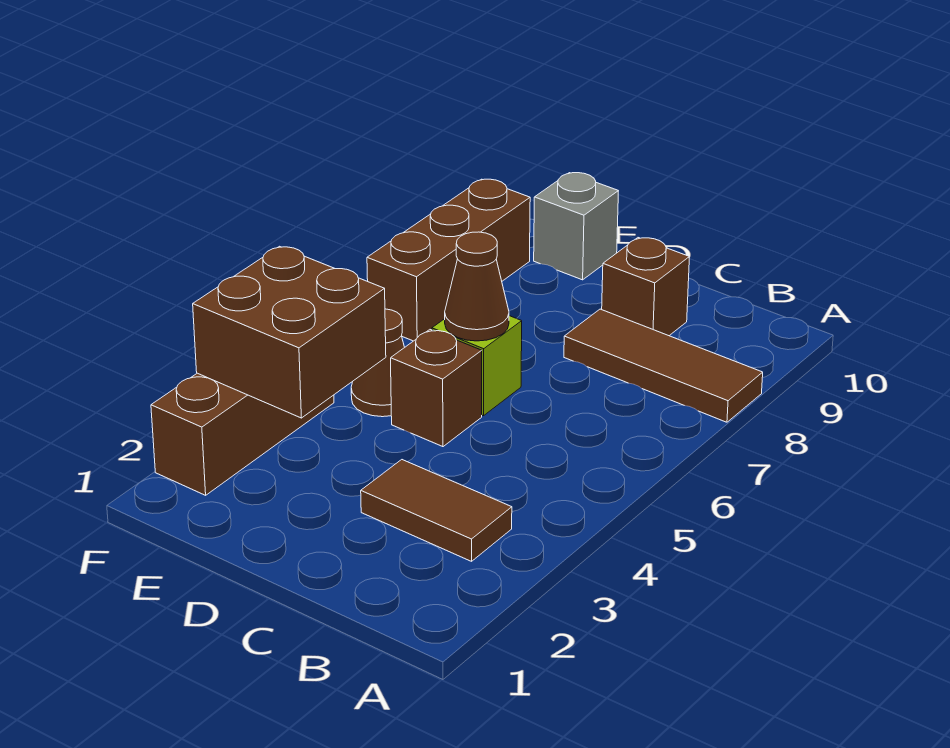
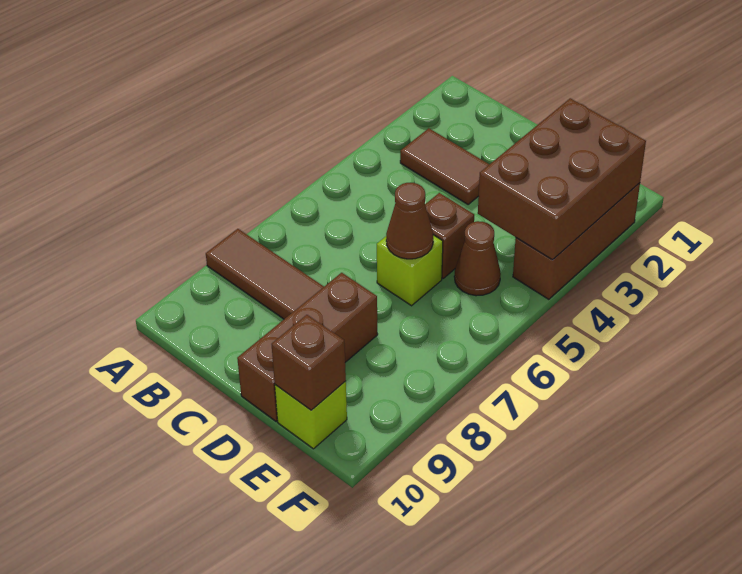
brown 1x1 brick [602,238,689,336] -> brown 1x1 brick moved to [272,315,346,410]
brown 2x2 brick [193,246,386,418] -> brown 2x3 brick [478,98,646,260]
grey 1x1 brick [534,173,618,280] -> lime 1x1 brick [275,381,347,449]
brown 1x3 brick [367,179,530,341] -> brown 1x3 brick moved to [237,273,378,421]

